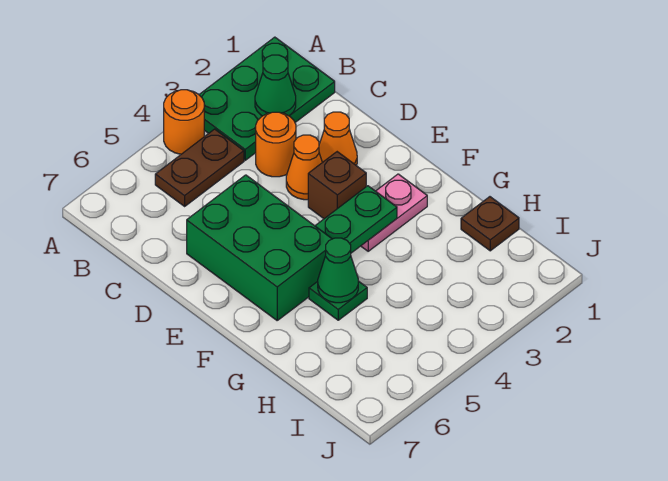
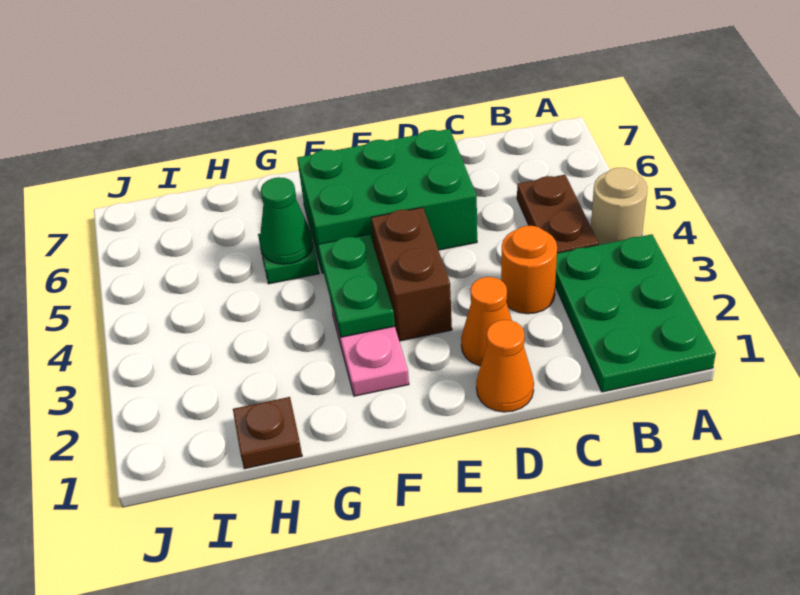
orange 1x1 round brick [164,90,204,154] -> tan 1x1 round brick [591,168,648,245]
green 1x1 cone [255,55,296,116] -> none
orange 1x1 cone [286,135,322,200] -> orange 1x1 cone moved to [476,320,534,412]
brown 1x1 brick [308,152,366,219] -> brown 1x2 brick [371,207,452,341]

